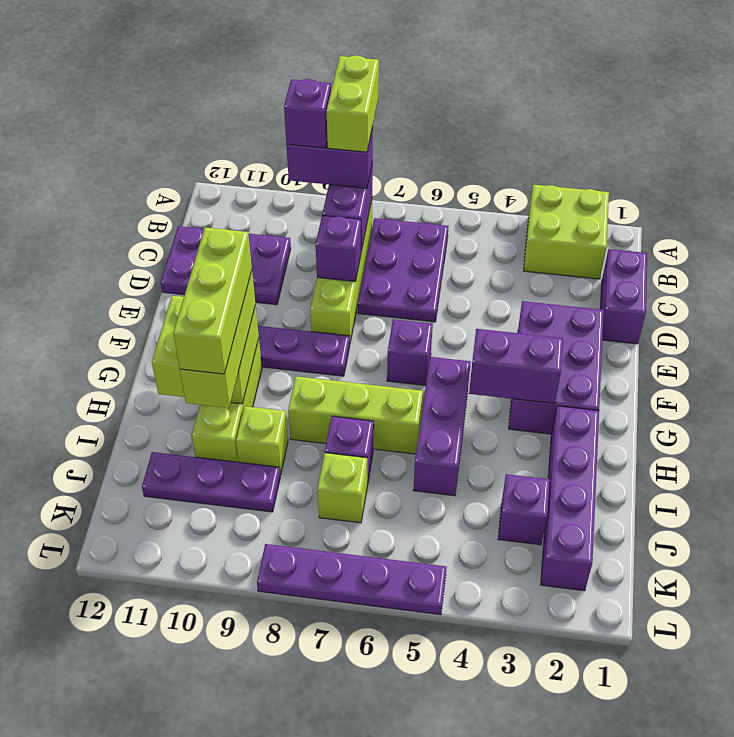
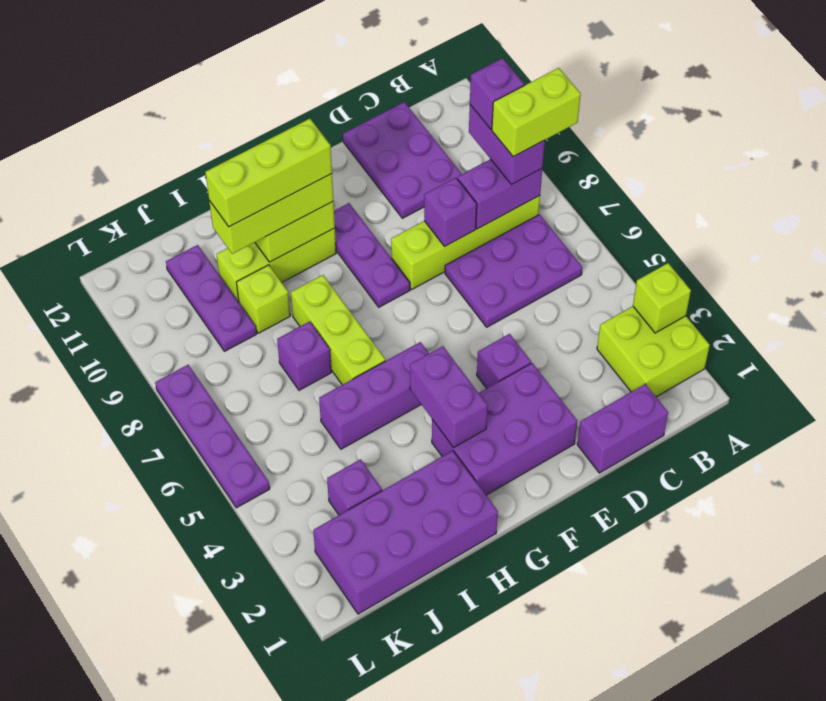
purple 1x1 brick [387,319,433,385] -> purple 1x1 brick moved to [477,334,531,388]
purple 1x4 brick [541,406,599,591] -> purple 2x4 brick [313,451,498,614]
lime 1x1 brick [318,453,367,523] -> lime 1x1 brick moved to [633,263,691,333]

